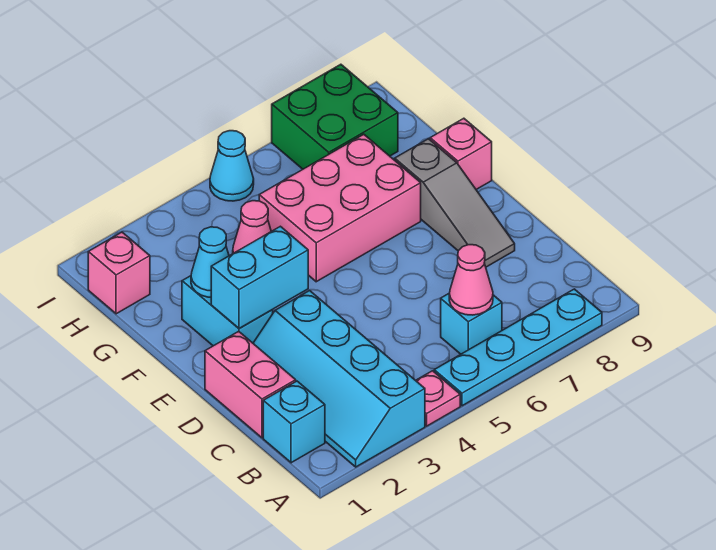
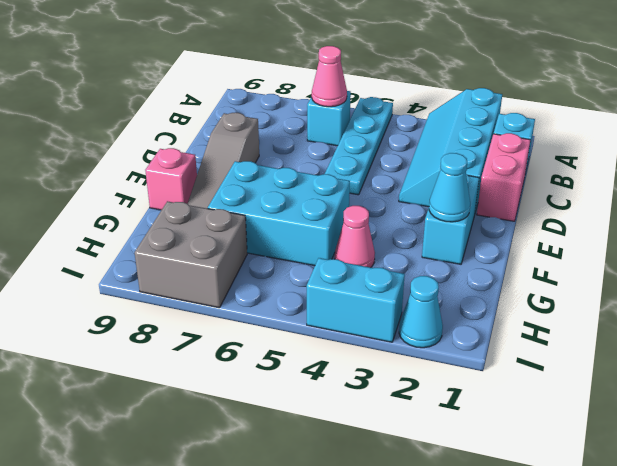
cyan 2x4 slope [253,291,425,467] -> cyan 2x4 slope turned to [399,88,502,212]
pink 1x1 plate [416,371,460,426] -> none
cyan 1x4 plate [434,289,602,406] -> cyan 1x4 plate turned to [325,97,393,195]
grey 1x3 slope [395,139,515,267] -> grey 1x3 slope turned to [188,112,259,209]
cyan 1x2 brick [211,226,308,328] -> cyan 1x2 brick moved to [307,258,405,342]
pink 2x3 brick [259,134,421,282] -> cyan 2x3 brick [208,161,350,266]
pink 1x1 brick [88,232,150,314] -> none
green 2x2 brick [272,64,398,169] -> grey 2x2 brick [135,201,247,308]
cyan 1x1 cone [210,131,254,201] -> cyan 1x1 cone moved to [399,276,443,348]

